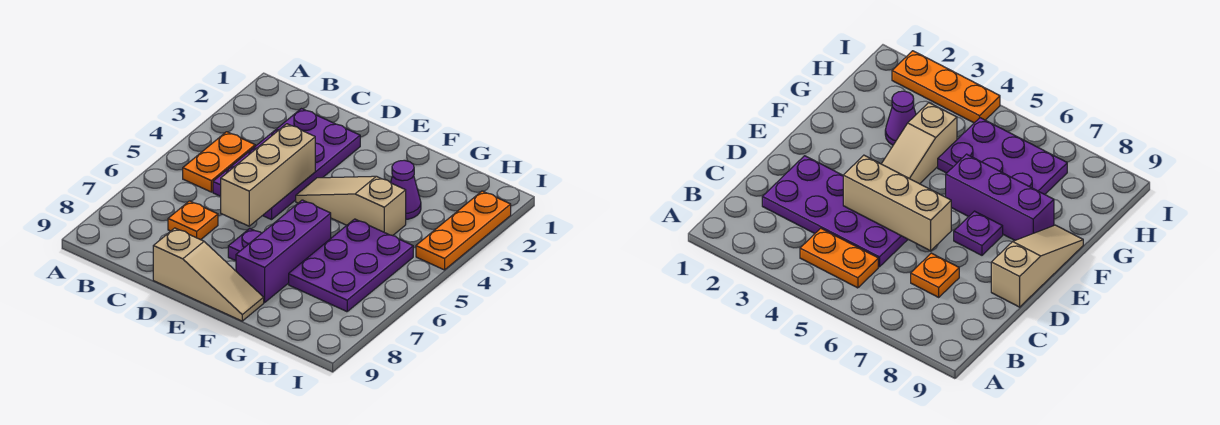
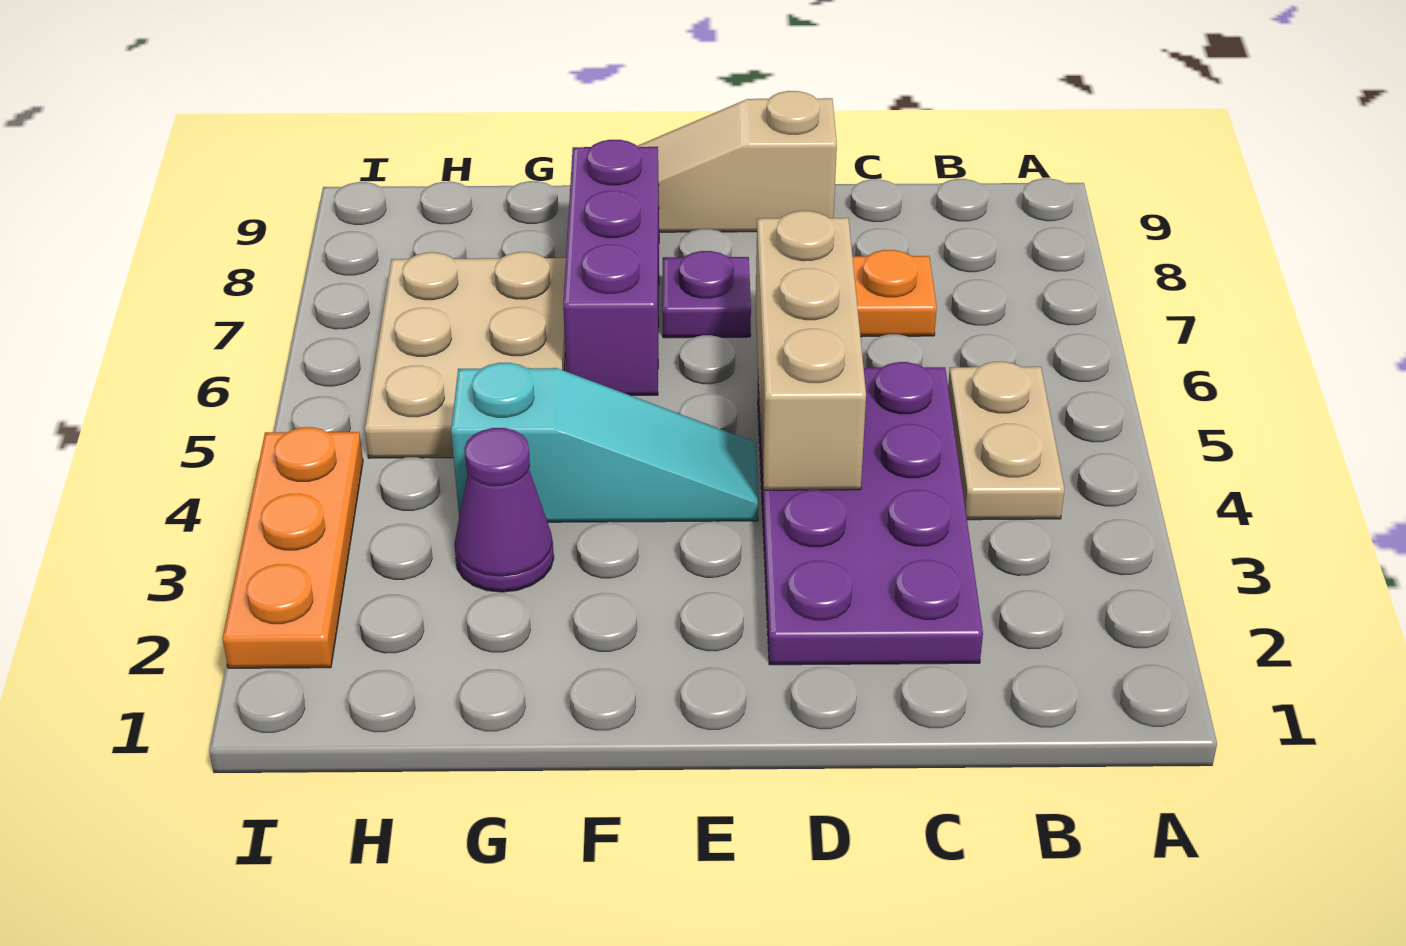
orange 1x2 plate [183,132,255,192] -> tan 1x2 plate [948,362,1065,520]
tan 1x3 slope [296,176,406,236] -> cyan 1x3 slope [451,363,758,522]
purple 2x3 plate [289,219,413,312] -> tan 2x3 plate [365,252,566,458]

